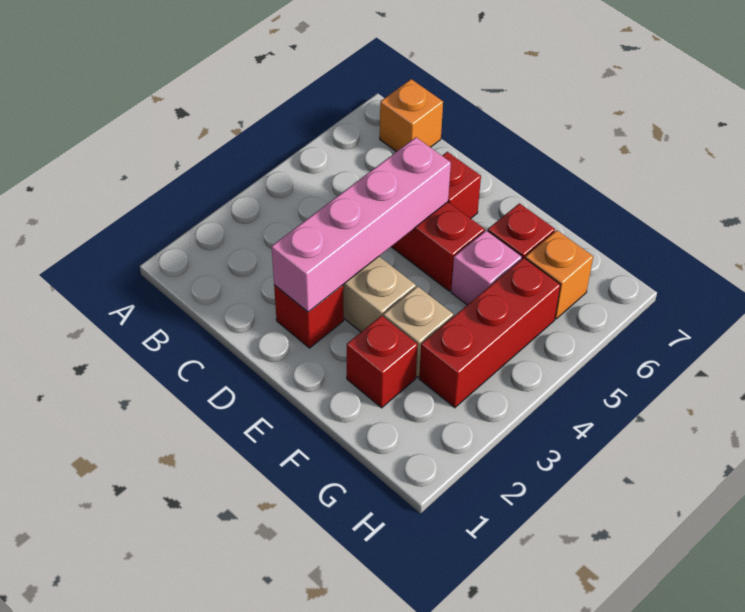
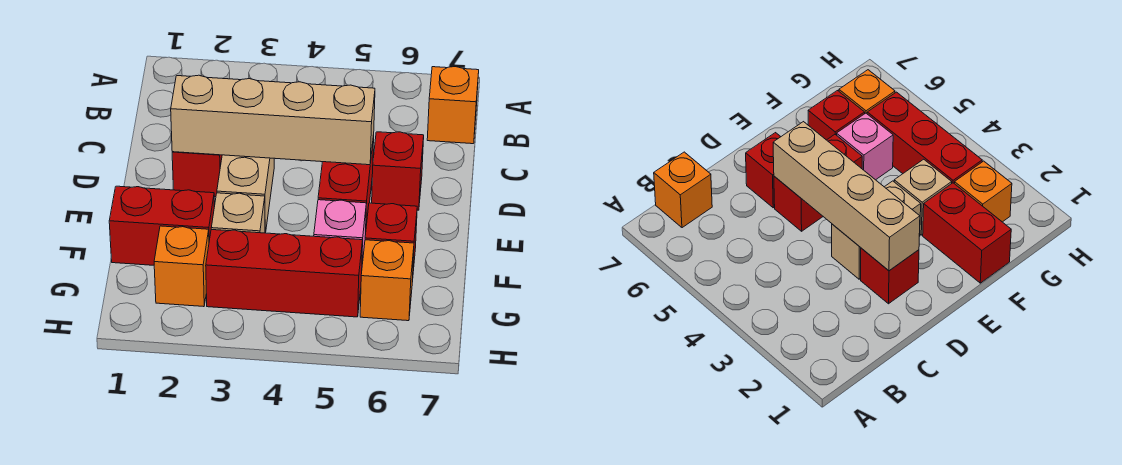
pink 1x4 brick [271,137,451,312] -> tan 1x4 brick [171,75,375,165]
red 1x1 brick [347,315,418,408] -> red 1x2 brick [109,186,214,265]
none -> orange 1x1 brick [154,226,209,307]

